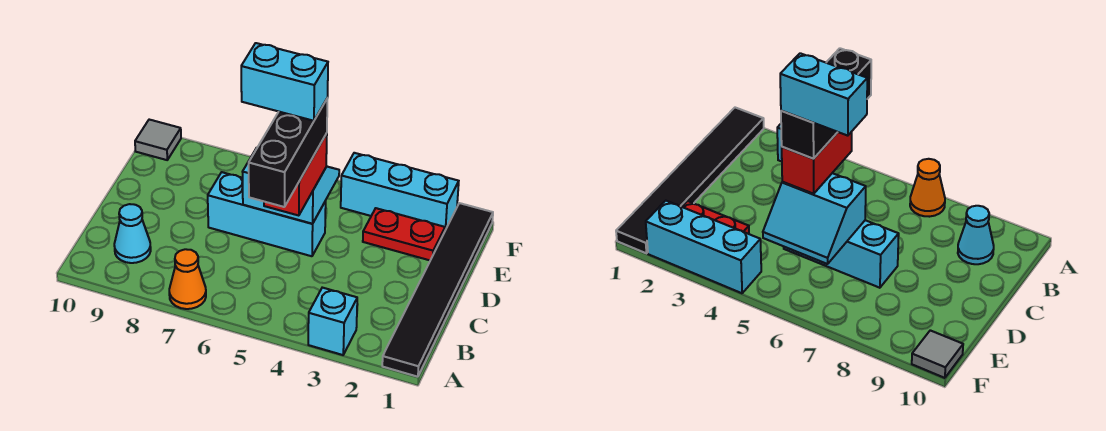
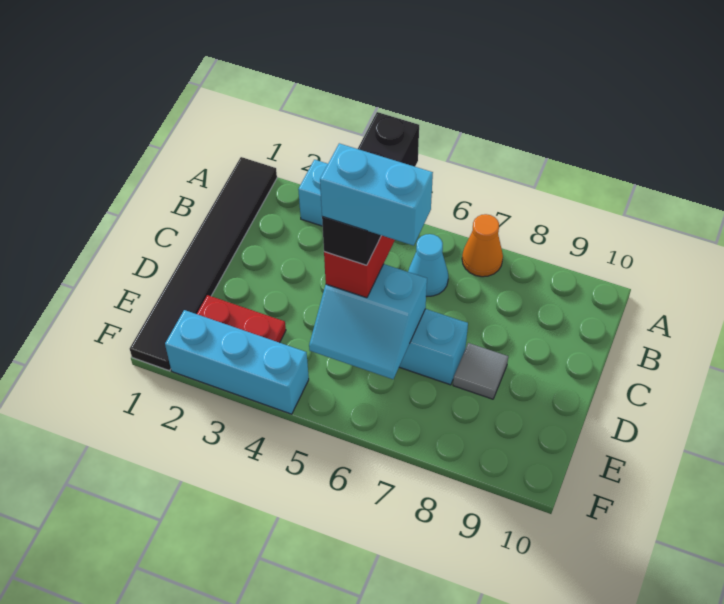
cyan 1x1 cone [114,204,151,263] -> cyan 1x1 cone moved to [408,234,448,296]
grey 1x1 tile [135,120,181,160] -> grey 1x1 tile moved to [453,343,508,399]

